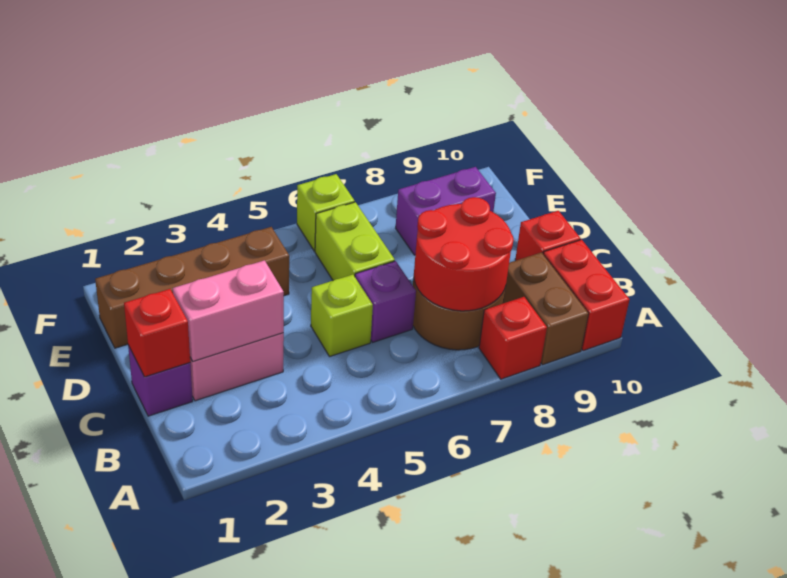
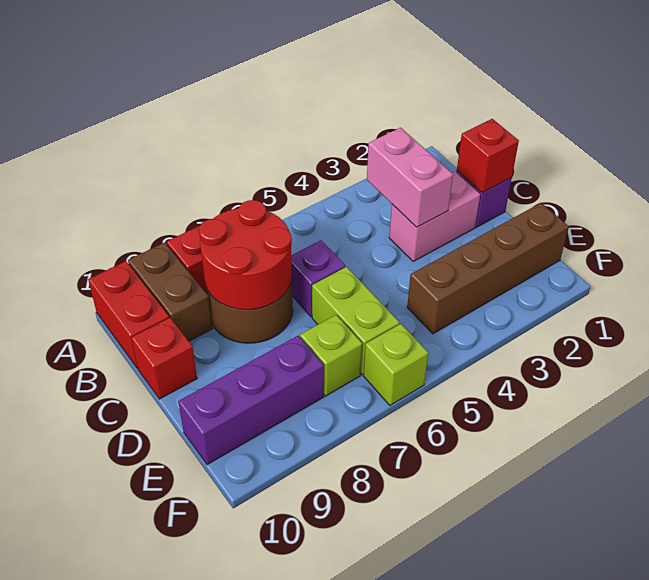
pink 1x2 brick [173,260,284,362] -> pink 1x2 brick turned to [367,128,453,227]
lime 1x1 brick [311,275,373,357] -> lime 1x1 brick moved to [300,315,362,396]
purple 1x2 brick [396,167,496,255] -> purple 1x3 brick [178,336,324,465]

